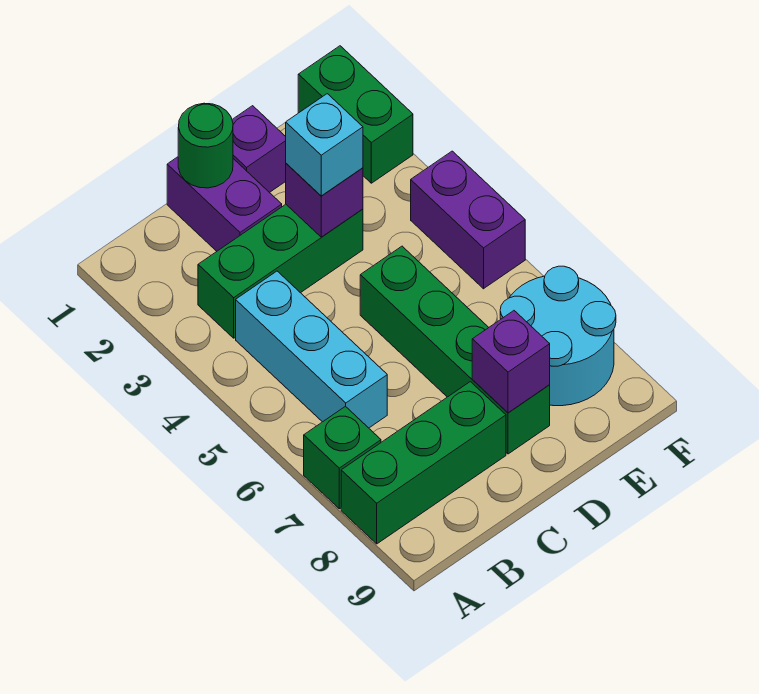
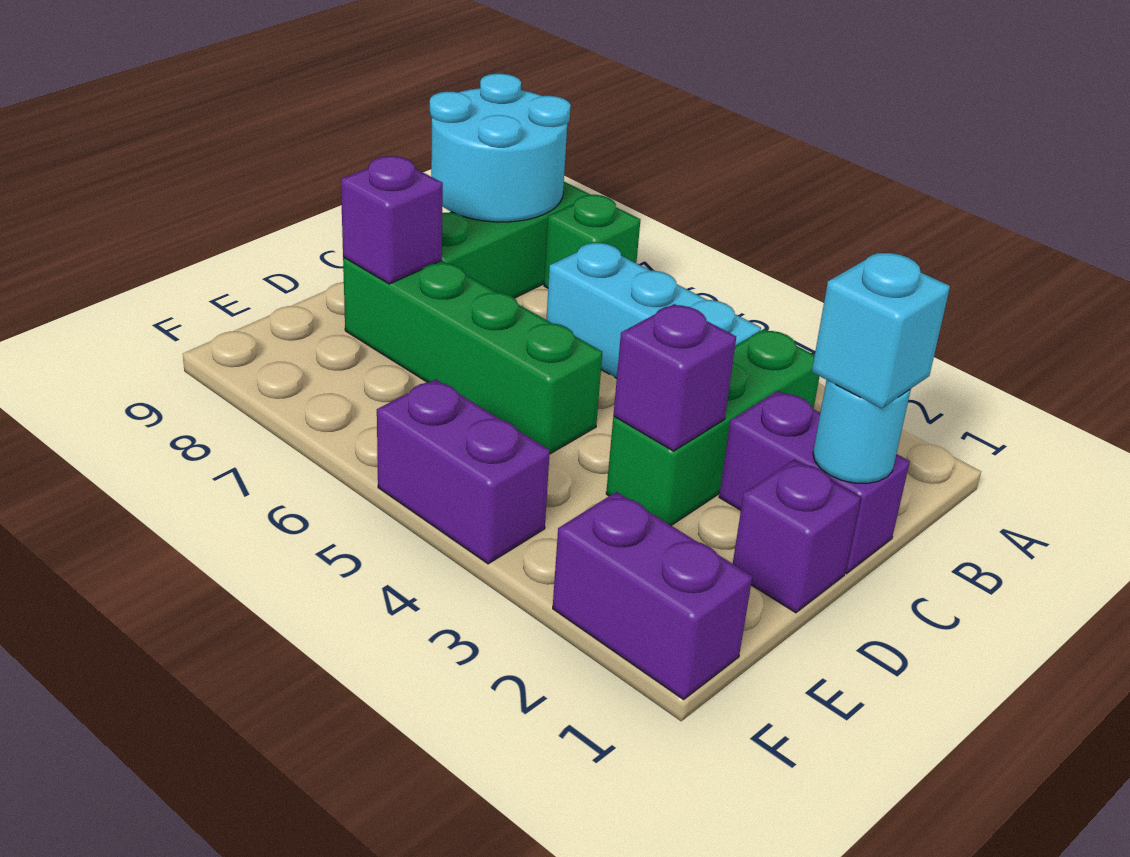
green 1x1 round brick [178,103,233,188] -> cyan 1x1 round brick [813,380,911,484]
cyan 1x1 brick [286,94,363,196] -> cyan 1x1 brick moved to [812,253,950,408]
cyan 2x2 round brick [500,266,616,406] -> cyan 2x2 round brick moved to [430,74,571,222]
green 1x2 brick [298,46,413,183] -> purple 1x2 brick [553,492,752,699]

